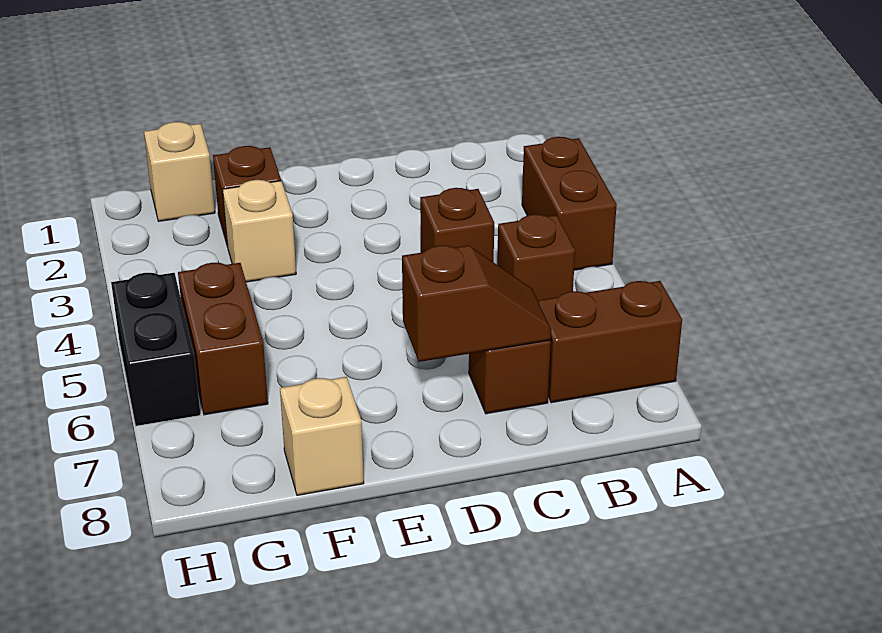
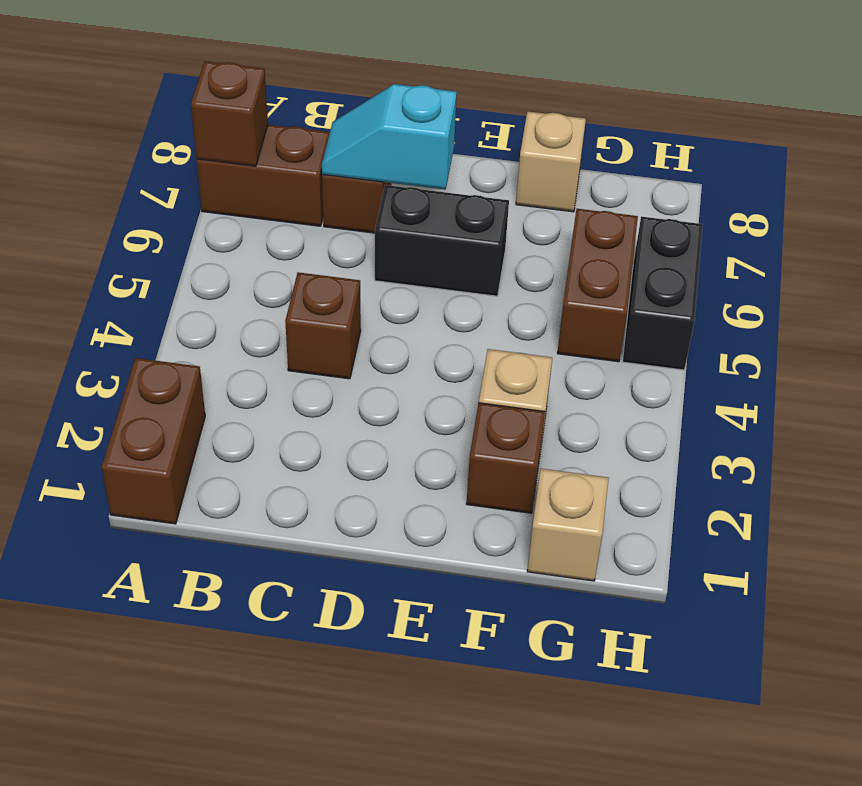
brown 1x2 brick [522,137,617,270] -> brown 1x2 brick moved to [102,358,205,524]
brown 1x1 brick [497,214,575,300] -> brown 1x1 brick moved to [191,62,268,166]
brown 1x2 slope [402,245,551,362] -> cyan 1x2 slope [322,84,457,190]
none -> black 1x2 brick [375,185,509,296]

